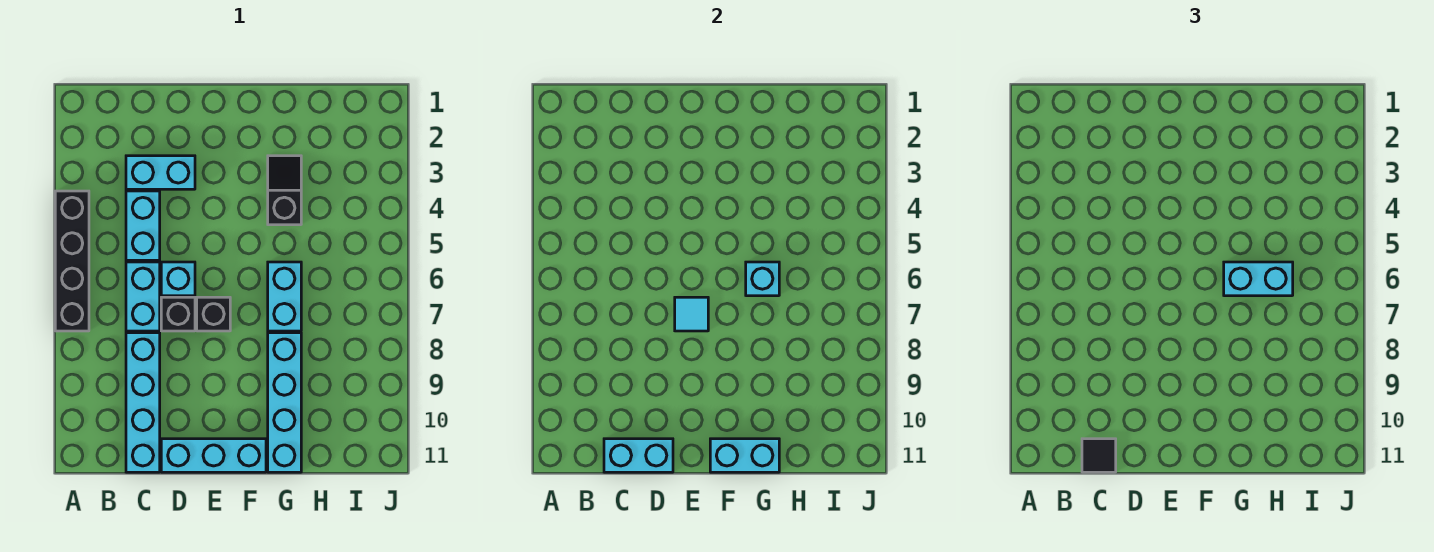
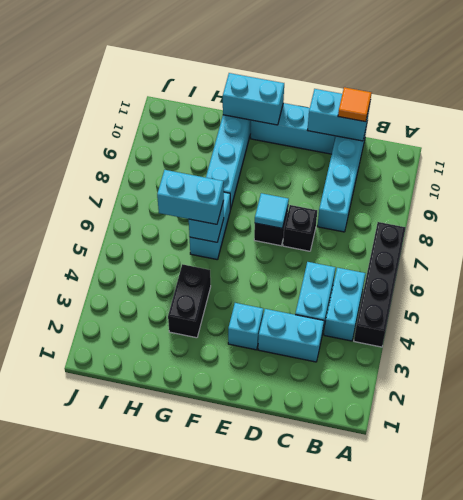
cyan 1x2 brick [126,262,160,331] -> cyan 1x2 brick moved to [324,268,366,341]
black 1x1 tile [1082,439,1116,472] -> orange 1x1 tile [338,87,371,122]
cyan 1x1 brick [161,262,195,296] -> cyan 1x1 brick moved to [228,303,263,350]
black 1x2 slope [268,156,301,225] -> black 1x2 brick [168,264,211,338]

